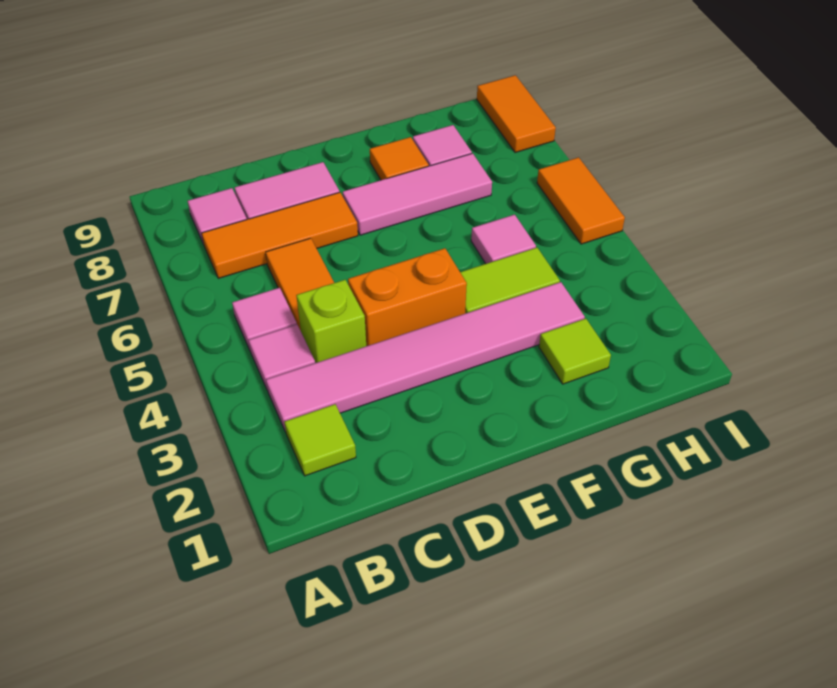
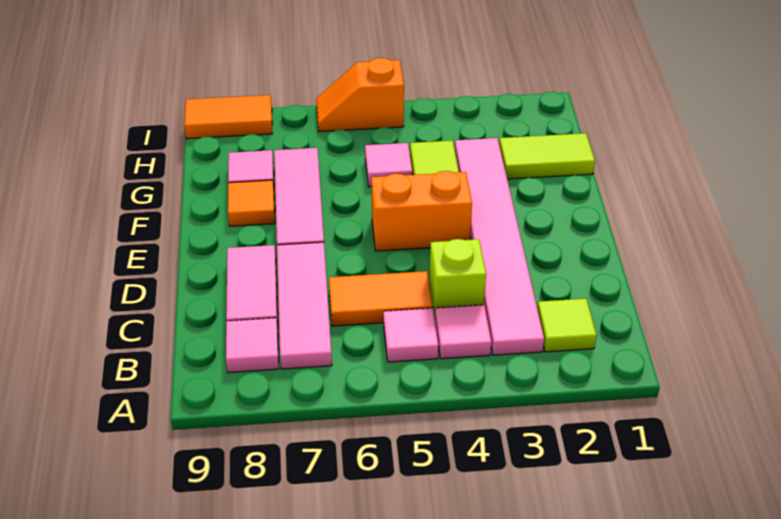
orange 1x3 tile [202,192,358,278] -> pink 1x3 tile [277,242,332,369]
orange 1x2 brick [348,248,467,346] -> orange 1x2 brick turned to [371,171,472,251]
lime 1x1 tile [539,319,611,384] -> lime 1x2 tile [499,133,595,179]
orange 1x2 tile [537,157,625,244] -> orange 1x2 slope [316,58,404,131]

